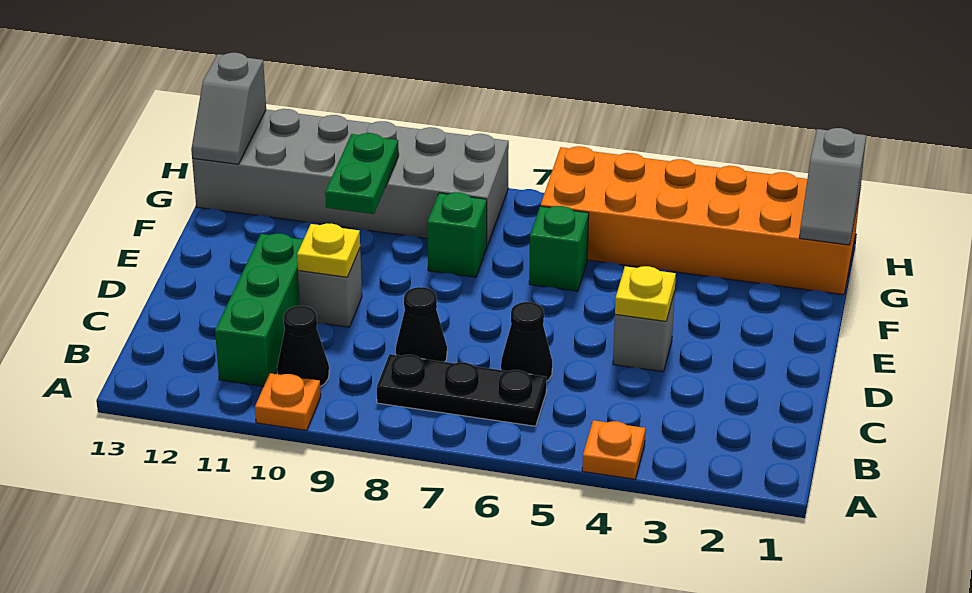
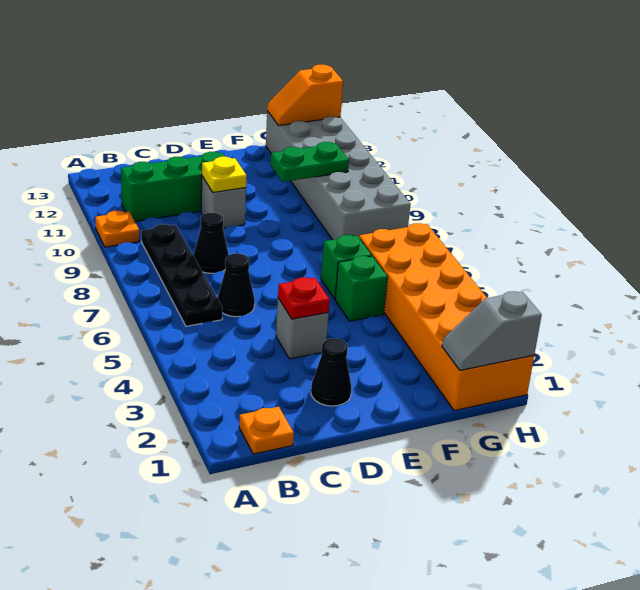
orange 1x1 plate [582,420,645,479] -> orange 1x1 plate moved to [239,407,294,454]
black 1x3 plate [377,354,547,426] -> black 1x4 plate [141,224,223,326]
black 1x1 cone [277,306,329,387] -> black 1x1 cone moved to [311,339,352,406]
yellow 1x1 plate [615,266,676,321] -> red 1x1 plate [278,277,330,319]
green 1x1 brick [427,192,487,277] -> green 1x1 brick moved to [335,256,388,321]
grey 1x2 slope [191,53,266,164] -> orange 1x2 slope [267,65,343,126]

